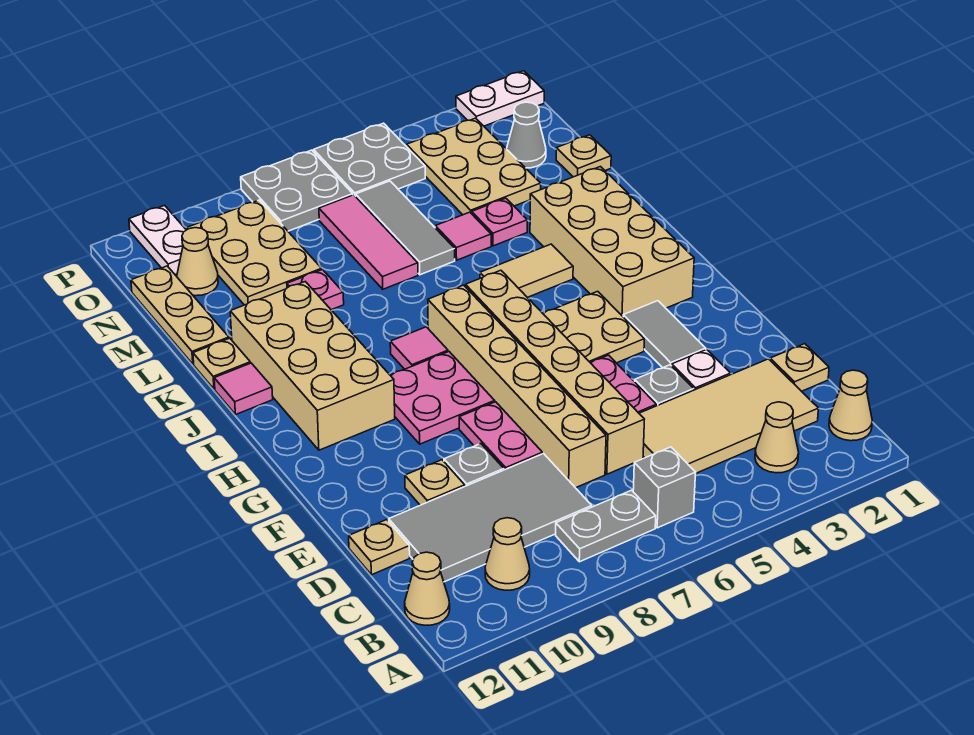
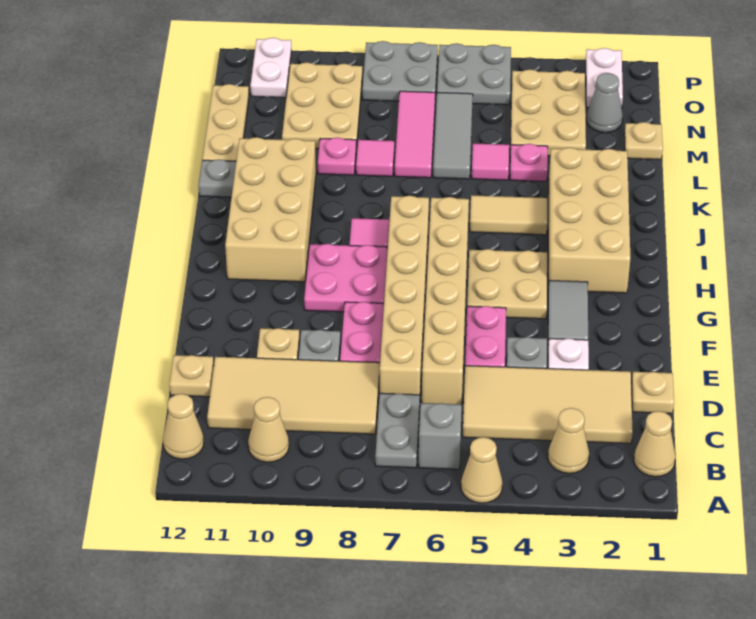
grey 1x2 plate [556,490,656,562] -> grey 1x2 plate turned to [375,393,420,468]
grey 2x4 tile [389,454,592,582] -> tan 2x4 tile [207,357,380,434]
pink 1x1 tile [214,363,273,414] -> pink 1x1 tile moved to [356,140,394,176]
tan 1x1 plate [193,338,250,389] -> grey 1x1 plate [198,159,236,197]
tan 1x1 cone [177,228,218,296] -> tan 1x1 cone moved to [461,437,503,503]
white 1x2 plate [456,71,544,126] -> white 1x2 plate turned to [586,48,623,108]

